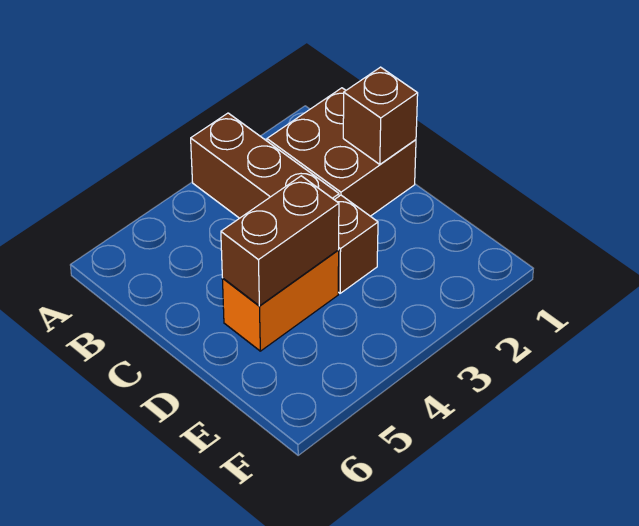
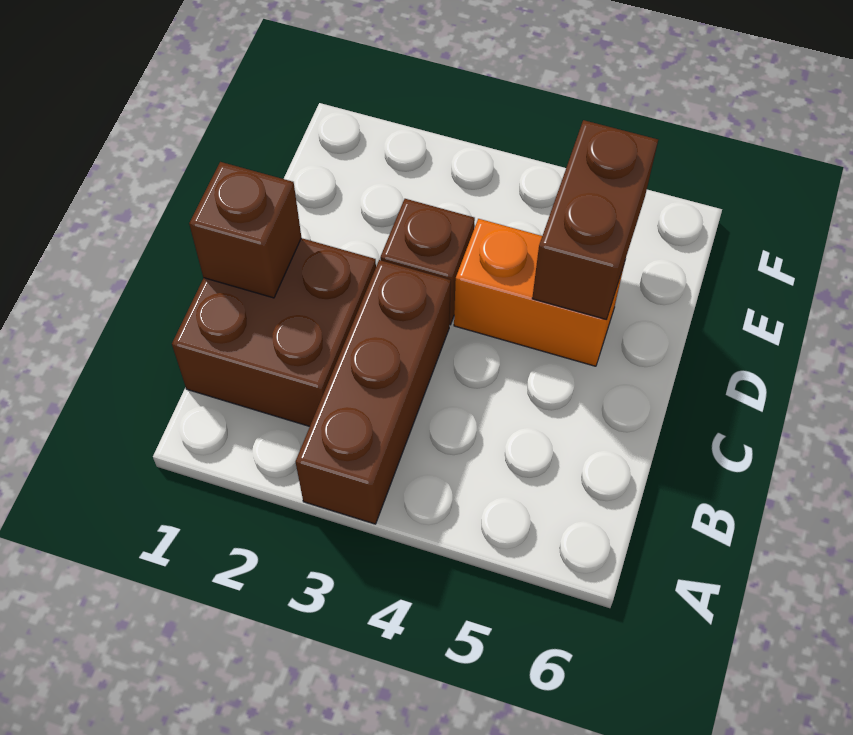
brown 1x2 brick [221,176,339,306] -> brown 1x2 brick turned to [532,120,658,319]

